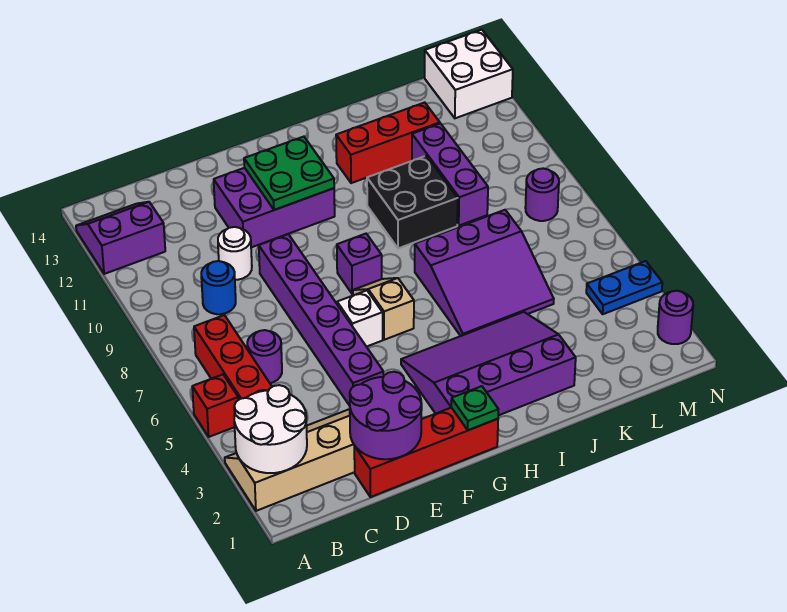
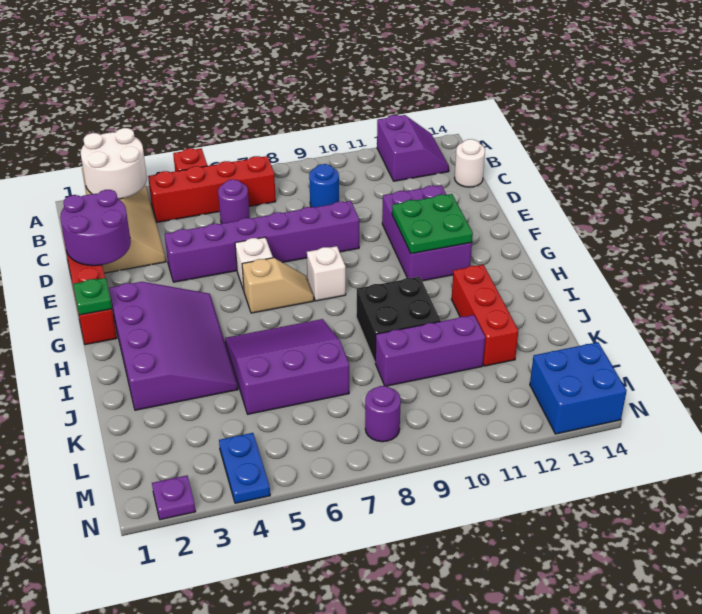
white 1x1 round brick [218,227,252,280] -> white 1x1 round brick moved to [454,139,485,187]
purple 1x1 brick [337,234,382,294] -> white 1x1 brick [307,246,346,301]
purple 3x3 slope [415,210,554,336] -> purple 3x3 slope turned to [225,319,349,414]
white 2x2 brick [425,30,513,118] -> blue 2x2 brick [530,342,627,434]
purple 1x1 round brick [658,291,693,344] -> purple 1x1 plate [152,476,196,520]

